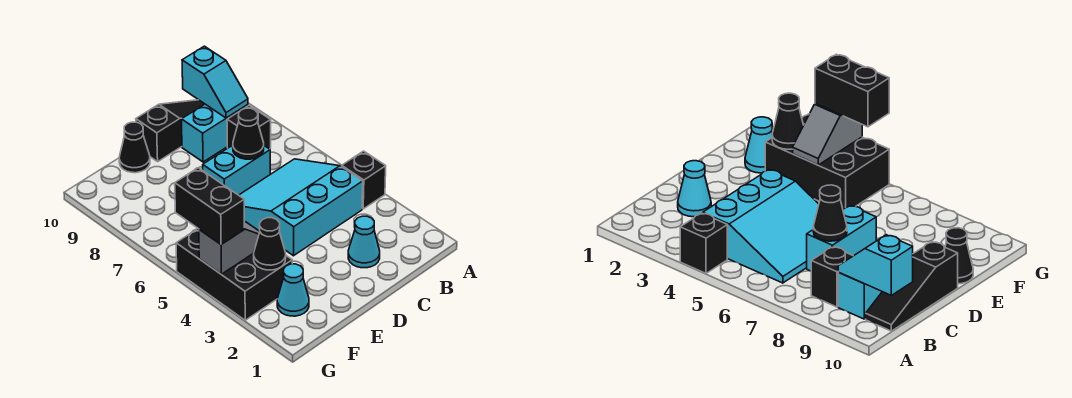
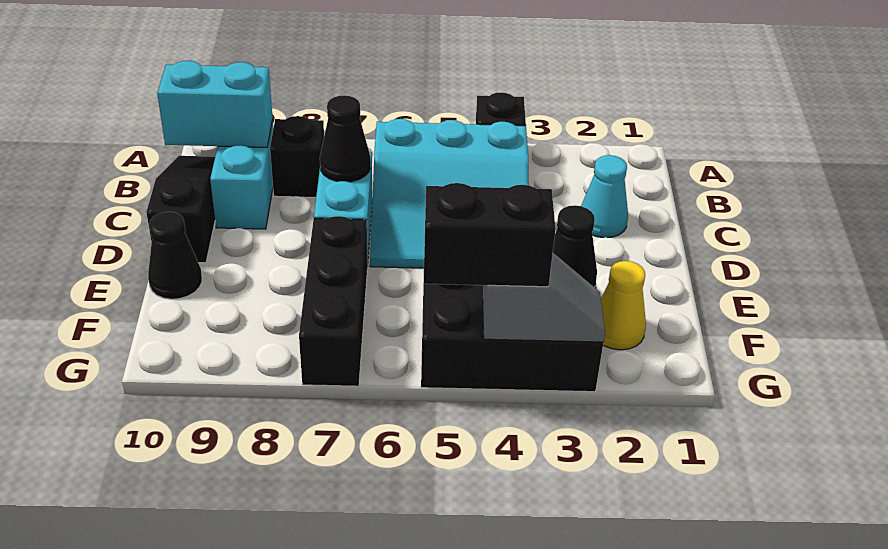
cyan 3x3 slope [239,159,363,256] -> cyan 3x3 slope turned to [370,119,529,268]
cyan 1x2 slope [182,46,248,118] -> cyan 1x2 brick [157,61,273,148]
none -> black 1x3 brick [299,216,367,386]
cyan 1x1 cone [277,264,309,316] -> yellow 1x1 cone [601,261,646,350]
grey 1x2 slope [199,222,260,274] -> grey 1x2 slope turned to [483,253,605,342]

